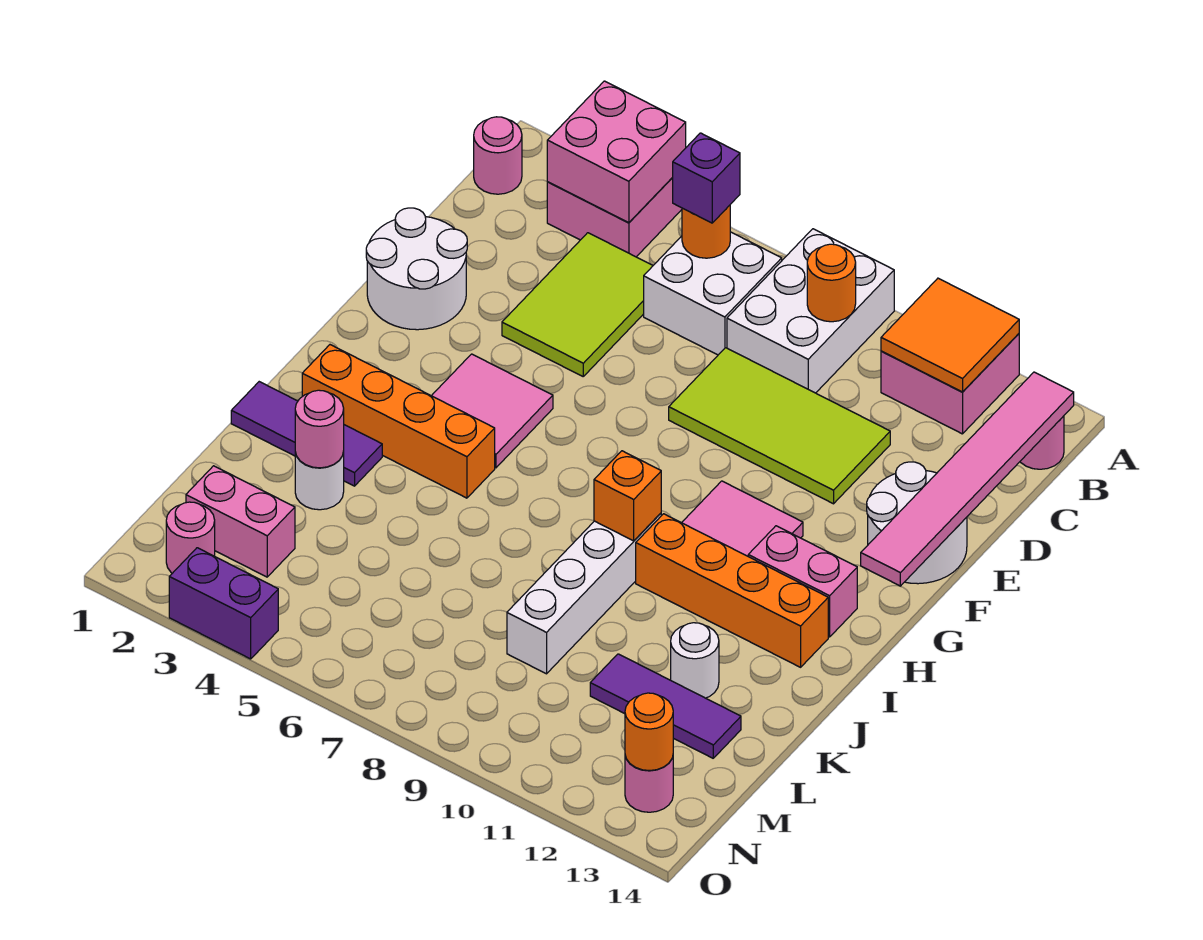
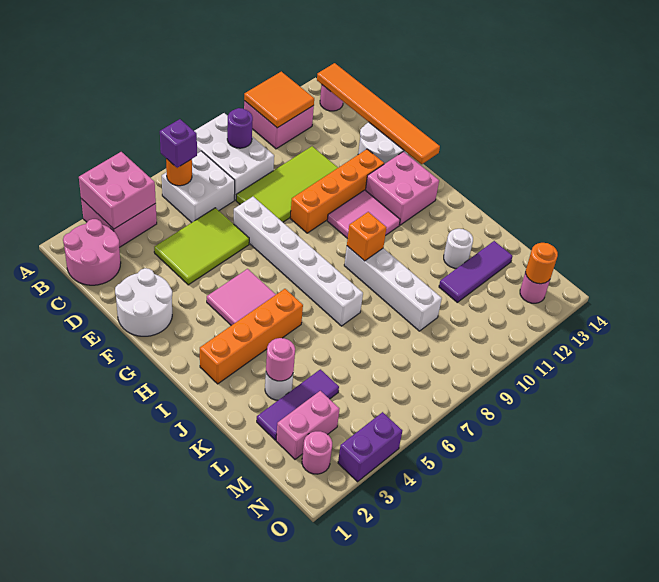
pink 1x1 round brick [474,117,522,194] -> pink 2x2 round brick [63,219,121,285]
orange 1x1 round brick [807,244,856,322] -> purple 1x1 round brick [227,108,253,148]
pink 1x6 tile [861,372,1074,586] -> orange 1x6 tile [317,63,440,164]
lime 2x3 tile [502,233,653,376] -> lime 2x3 tile turned to [154,208,249,285]
none -> white 1x6 brick [234,197,363,326]
pink 1x2 brick [748,526,857,637] -> pink 2x2 brick [365,152,439,225]
orange 1x4 brick [636,514,828,667] -> orange 1x4 brick moved to [290,149,384,233]
purple 1x3 tile [231,382,382,486] -> purple 1x3 tile moved to [257,369,339,440]

